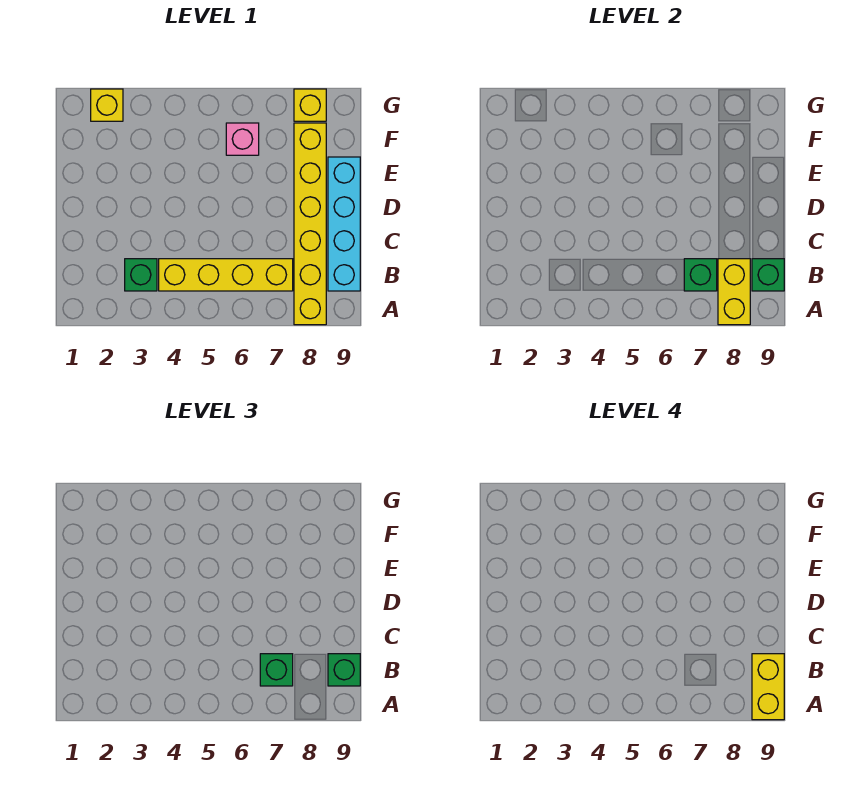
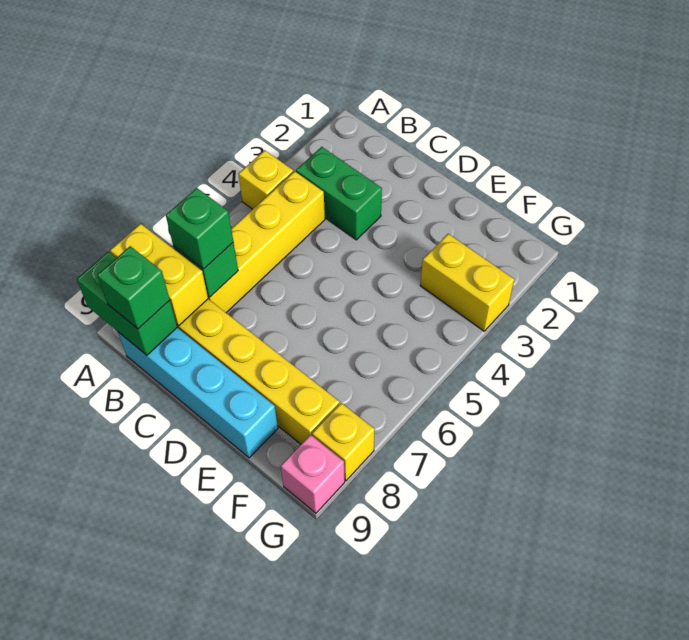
yellow 1x2 brick [752,654,784,720] -> yellow 1x2 brick moved to [420,234,514,331]
green 1x1 brick [125,259,157,291] -> green 1x2 brick [296,147,382,240]
green 1x1 brick [752,259,784,291] -> green 1x2 brick [77,252,177,355]
pink 1x1 brick [226,123,259,155] -> pink 1x1 brick moved to [281,435,345,513]
yellow 1x1 brick [91,89,123,121] -> yellow 1x1 brick moved to [238,150,293,209]

